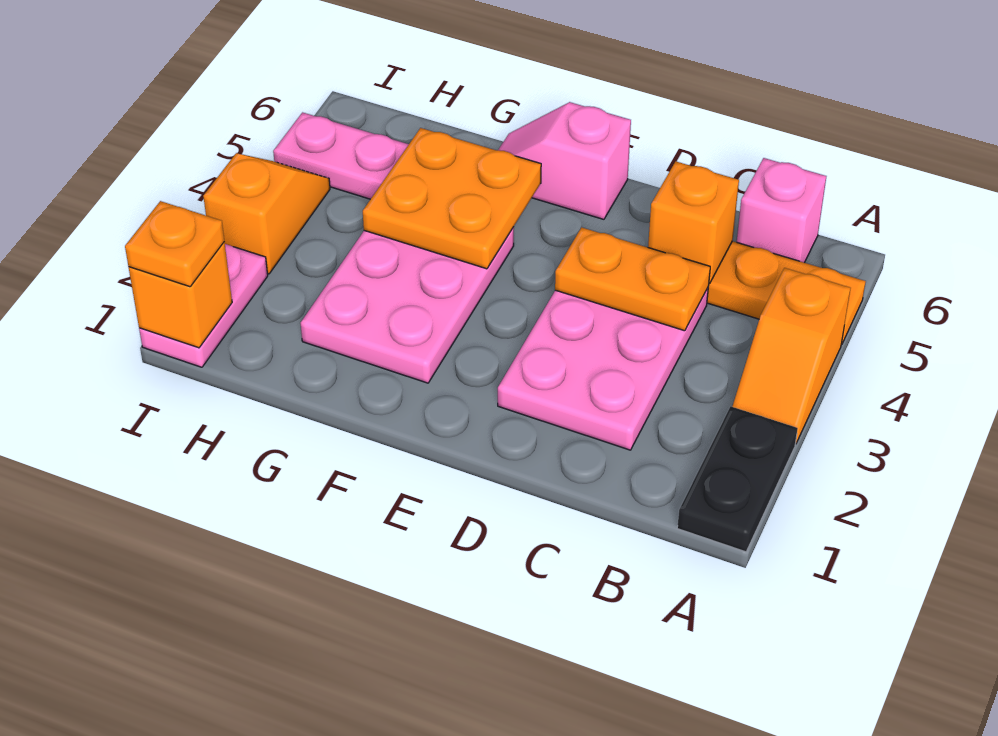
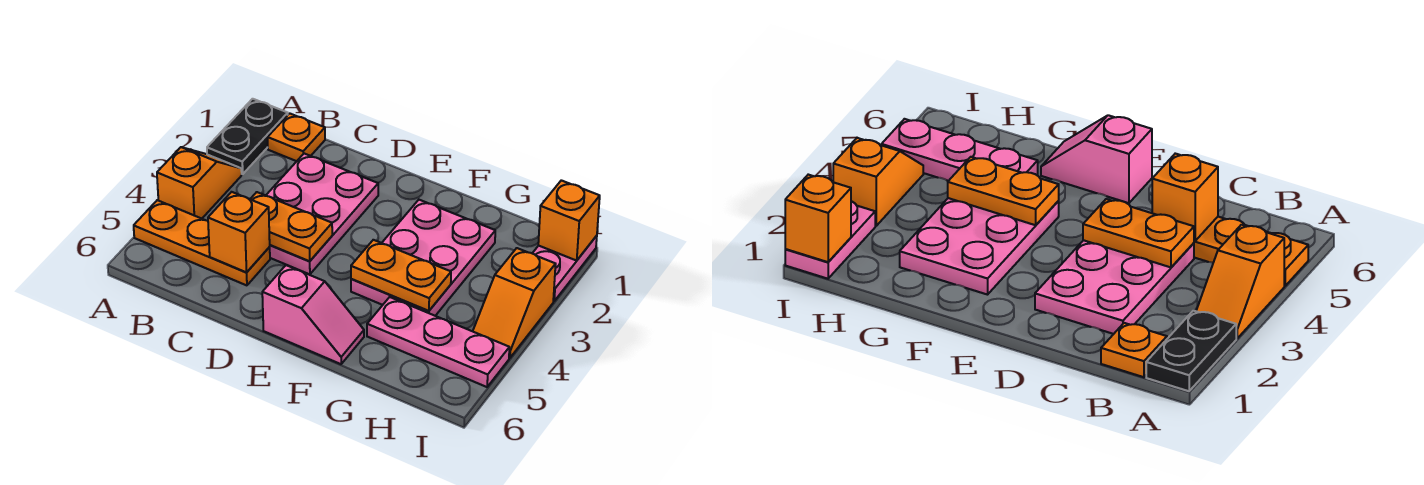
pink 1x1 brick [737,158,826,263] -> none
orange 2x2 plate [363,128,541,269] -> orange 1x2 plate [351,240,451,311]
orange 1x1 plate [125,201,224,287] -> orange 1x1 plate moved to [268,113,325,161]

